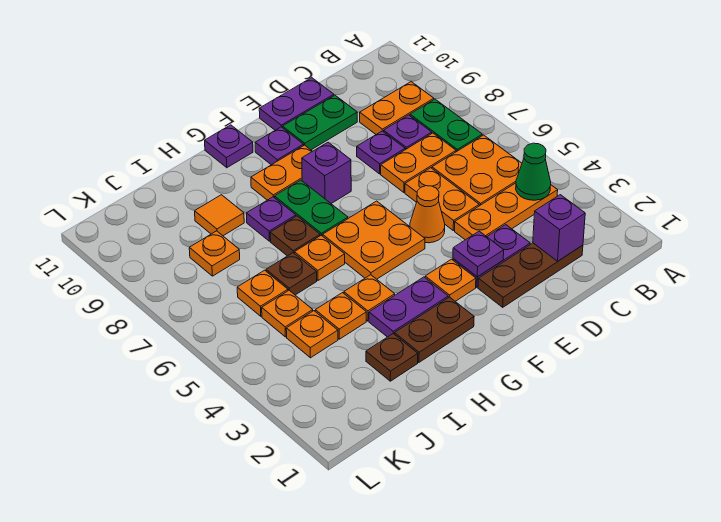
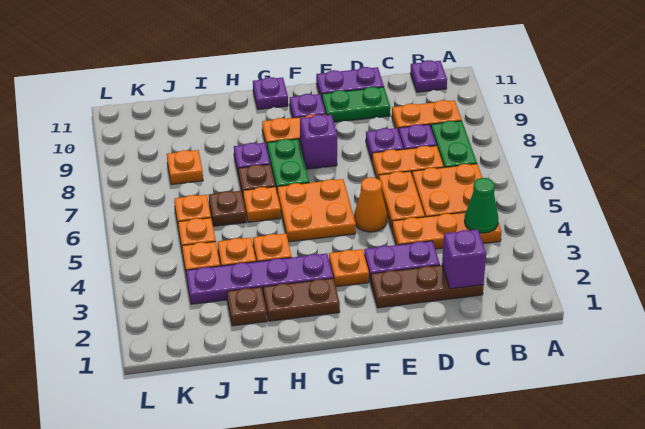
purple 1x1 plate [453,231,504,277] -> purple 1x1 plate moved to [410,60,447,92]
purple 1x2 plate [369,277,448,337] -> purple 1x4 plate [186,253,333,304]
orange 1x1 tile [195,195,244,236] -> none

